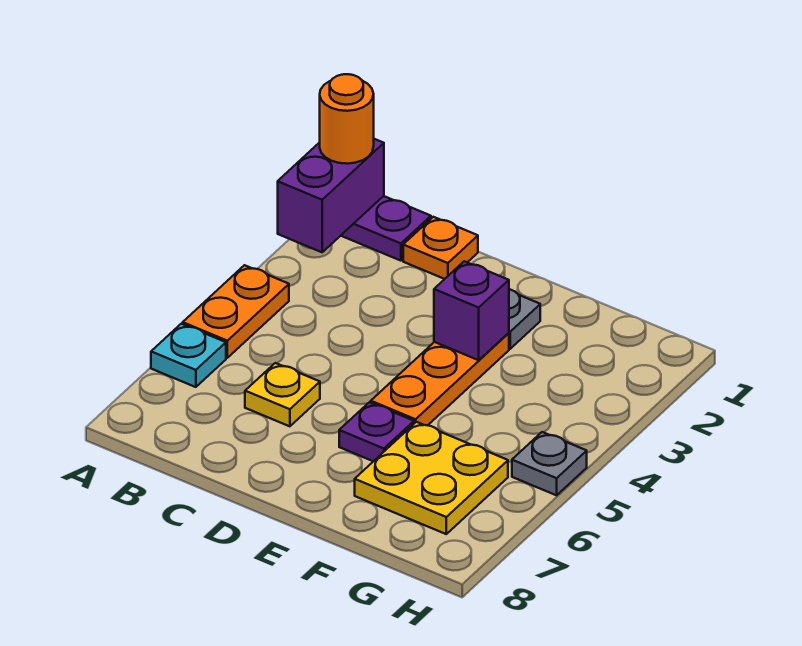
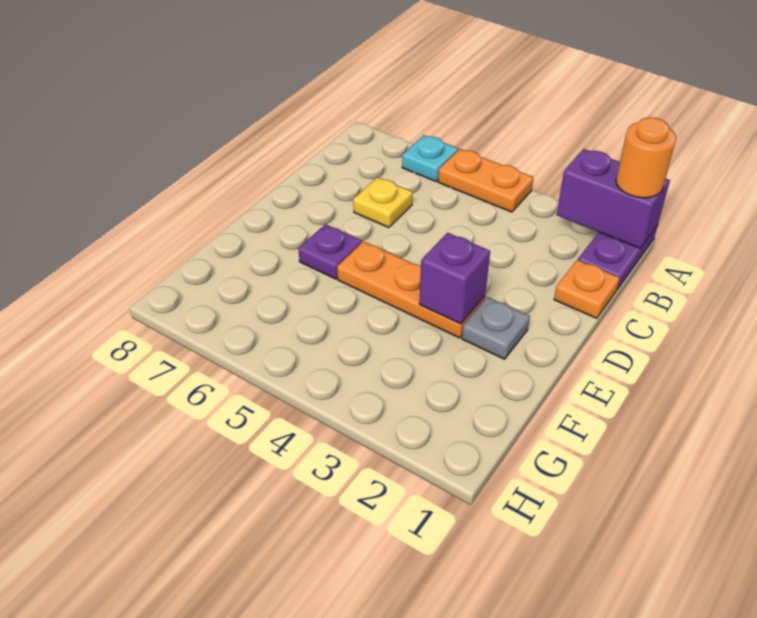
yellow 2x2 plate [355,422,508,534] -> none
grey 1x1 plate [512,432,587,495] -> none

